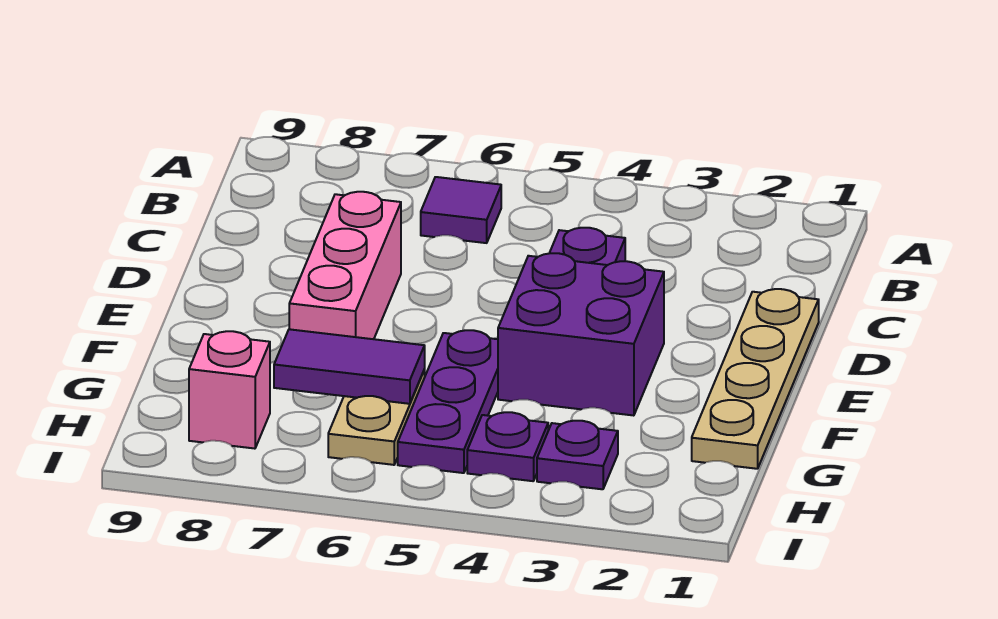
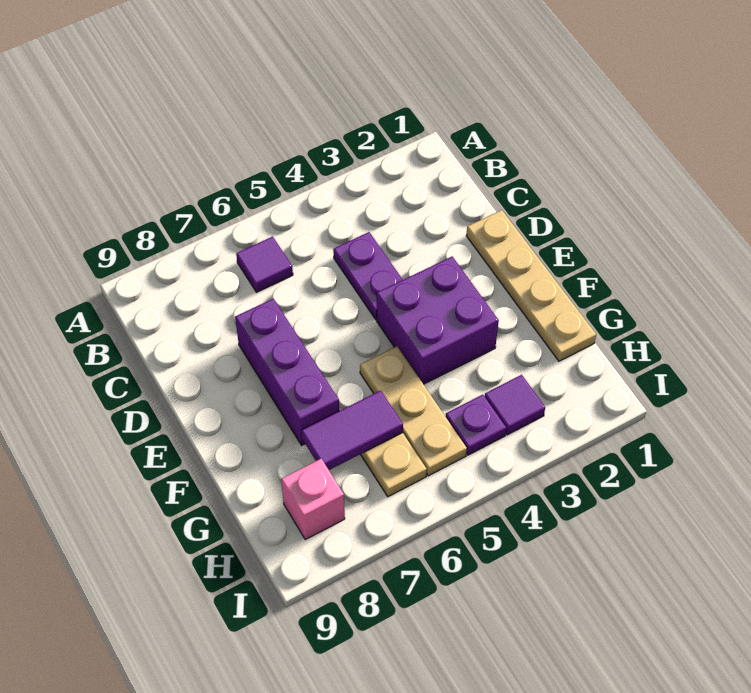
pink 1x3 brick [289,192,401,339] -> purple 1x3 brick [235,299,339,445]
purple 1x3 plate [398,330,498,473] -> tan 1x3 plate [360,346,467,476]
purple 1x1 plate [537,421,618,489] -> purple 1x1 tile [485,375,545,435]

